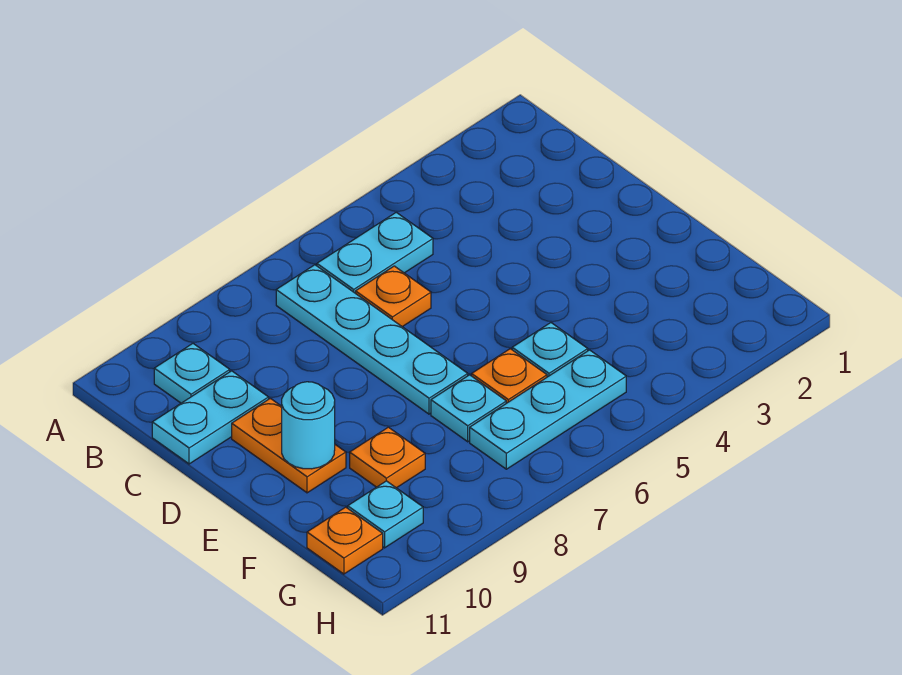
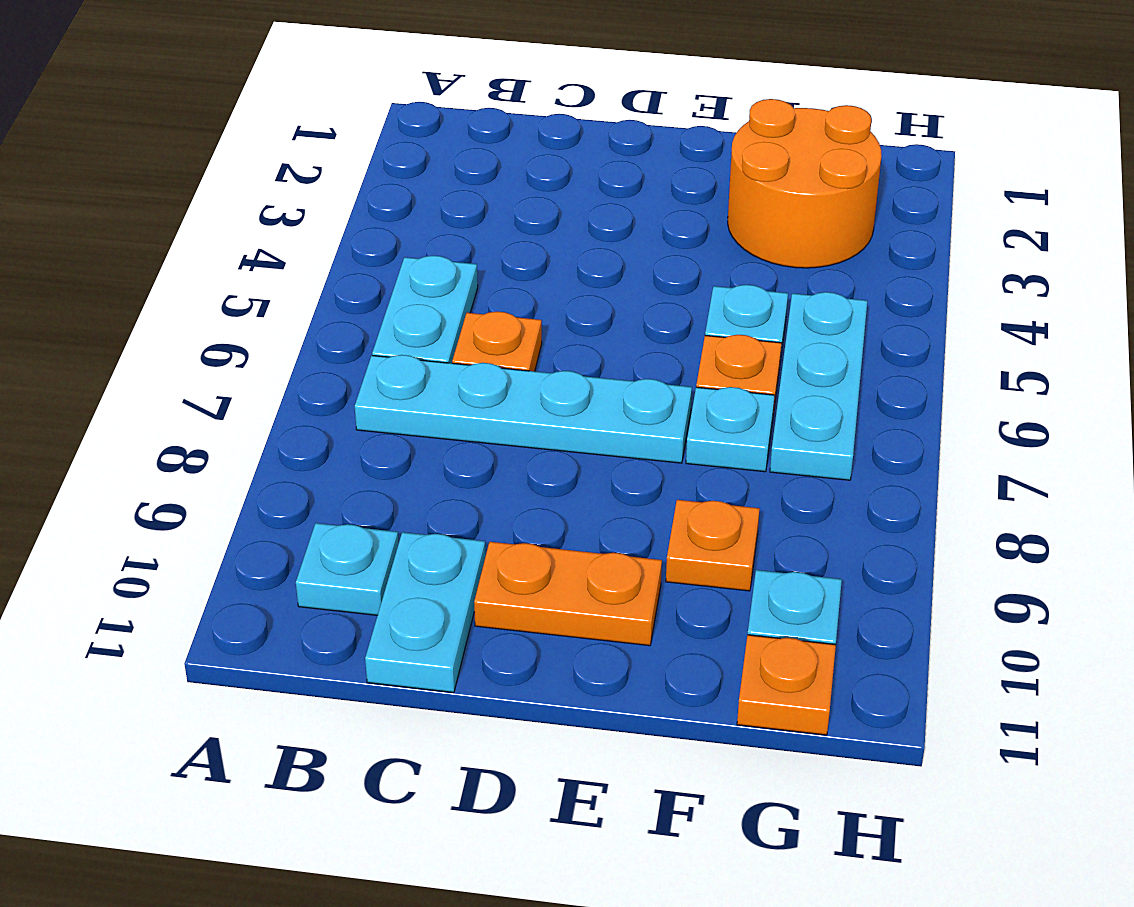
cyan 1x1 round brick [282,382,335,469] -> none
none -> orange 2x2 round brick [728,99,882,268]

